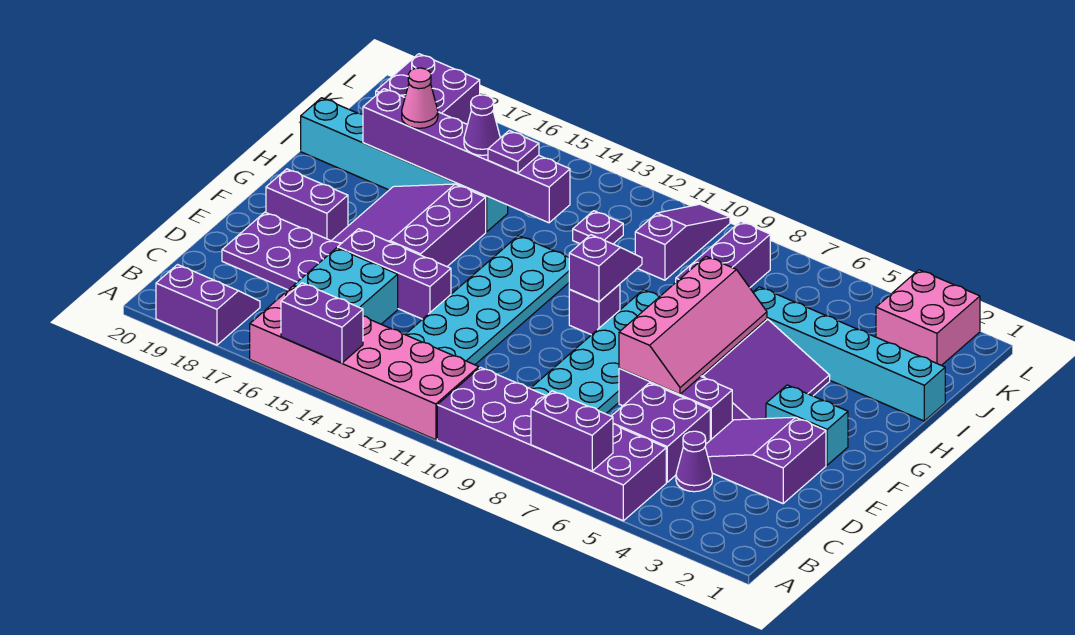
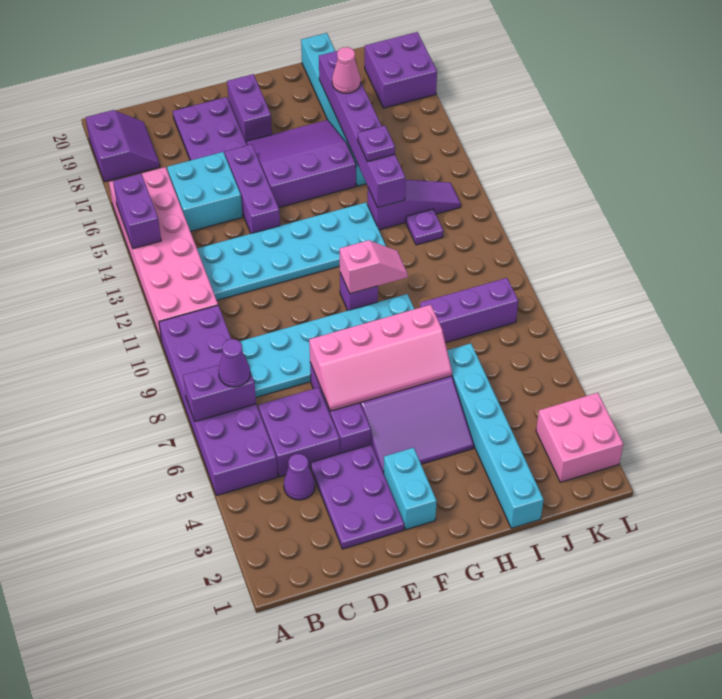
purple 1x2 brick [531,391,613,471] -> purple 1x2 brick turned to [183,365,256,421]
purple 2x3 slope [705,417,826,504] -> purple 2x3 plate [311,445,404,549]
purple 1x2 slope [569,235,642,302] -> pink 1x2 slope [340,240,408,294]
purple 1x1 cone [464,95,500,155] -> purple 1x1 cone moved to [218,339,250,387]
purple 1x3 slope [635,204,730,280] -> purple 1x3 slope moved to [368,180,461,230]

